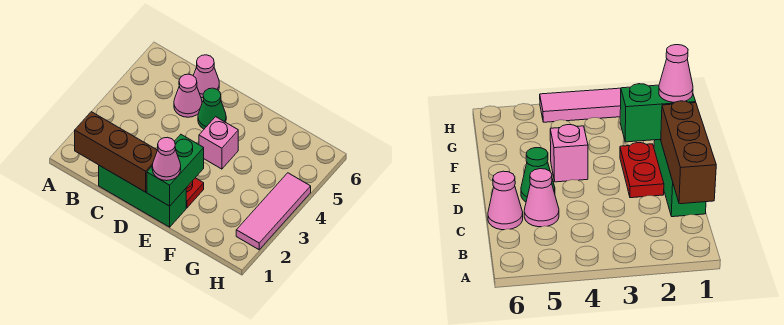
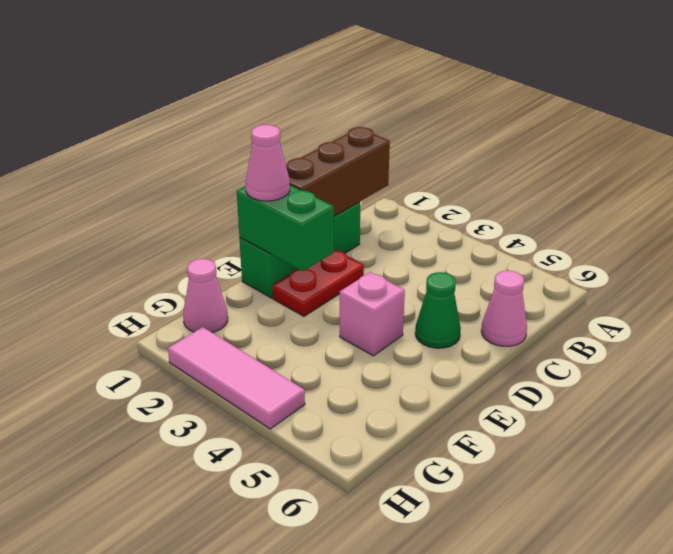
pink 1x1 cone [174,74,202,117] -> pink 1x1 cone moved to [183,259,228,333]

